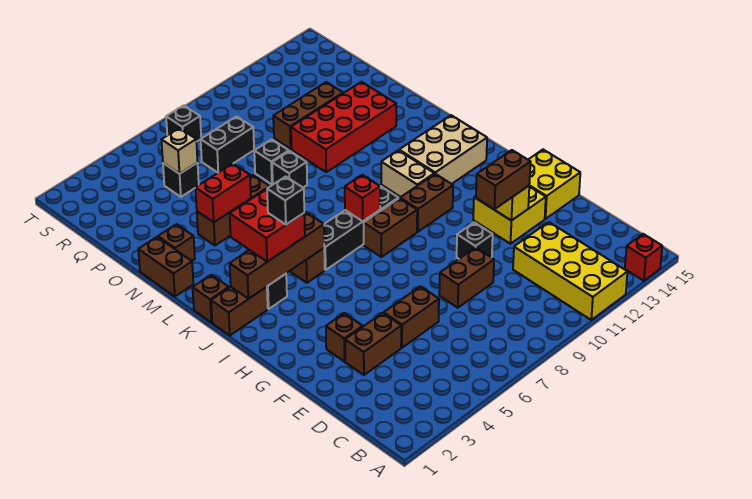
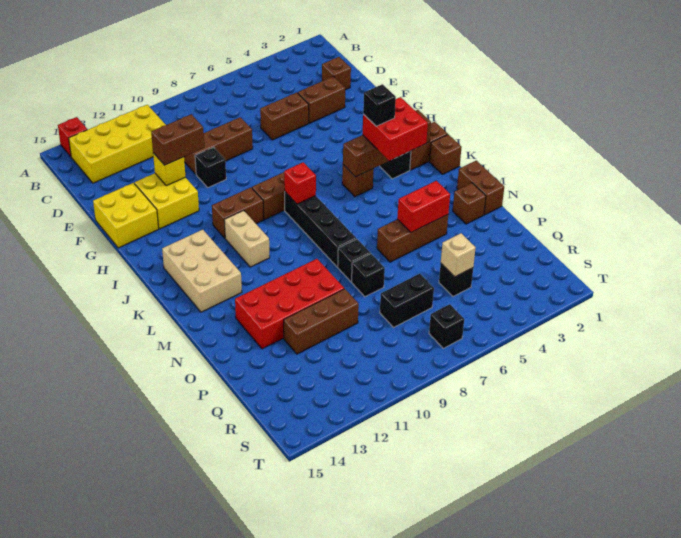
yellow 2x4 brick [513,222,627,320] -> yellow 2x4 brick turned to [69,105,166,183]
brown 1x2 brick [439,247,494,308] -> brown 1x3 brick [184,117,253,174]
brown 1x1 brick [326,313,363,362] -> brown 1x1 brick moved to [322,57,351,90]
black 1x4 brick [324,186,398,270] -> black 1x4 brick turned to [285,192,357,267]
tan 2x3 brick [399,115,487,184] -> tan 2x3 brick turned to [162,230,242,312]

